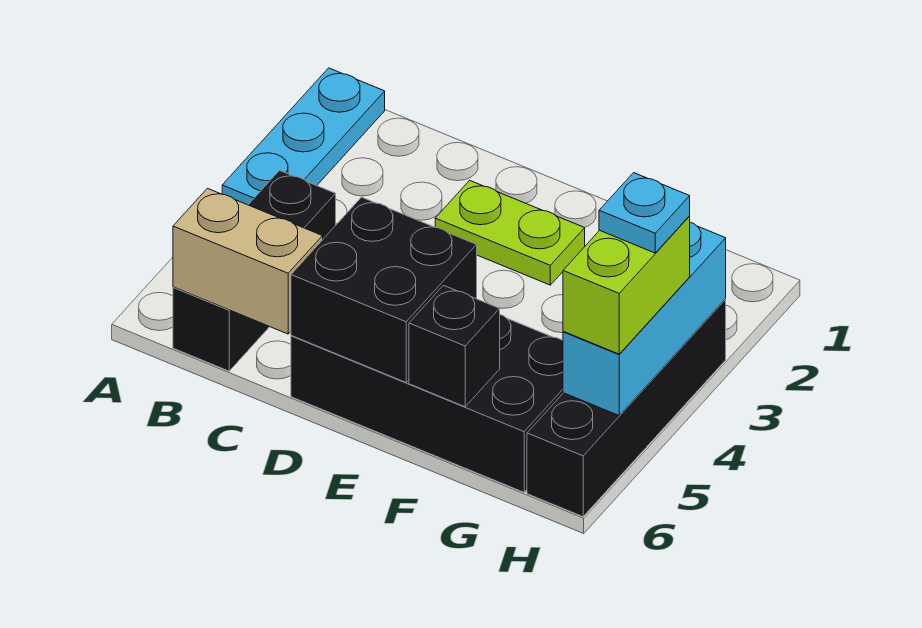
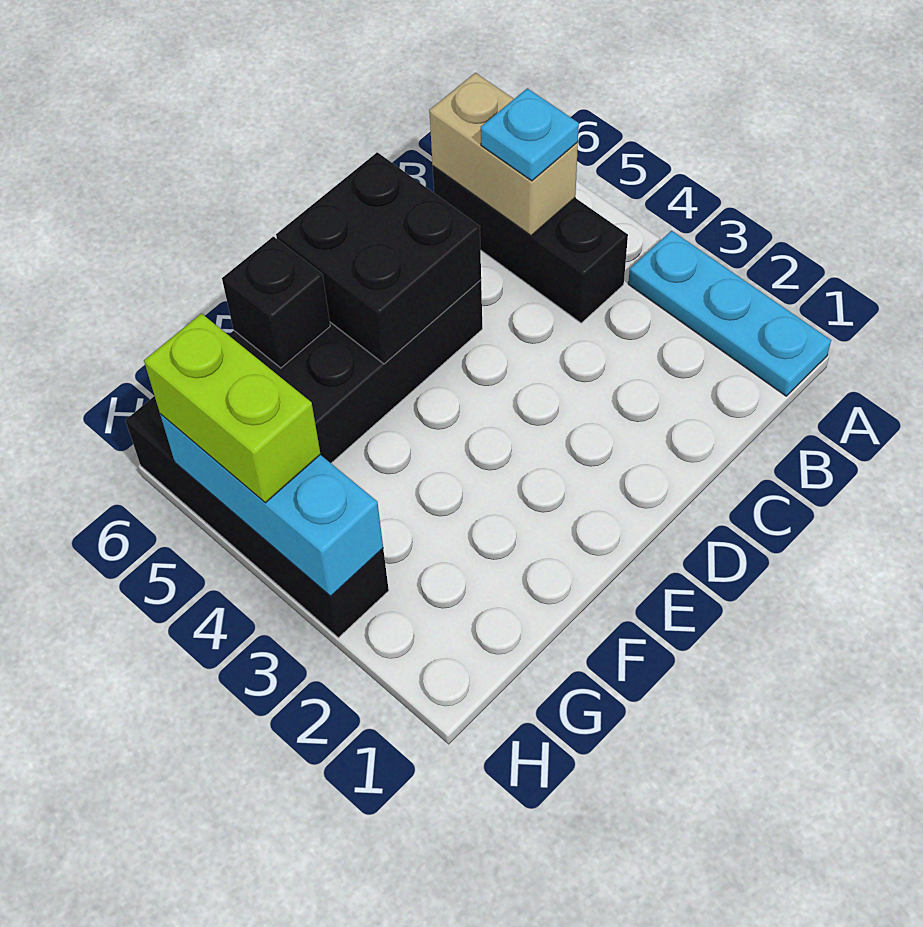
tan 1x2 brick [173,188,323,334] -> tan 1x2 brick turned to [429,73,578,235]
lime 1x2 plate [435,180,585,285] -> none
cyan 1x1 plate [599,173,690,253] -> cyan 1x1 plate moved to [481,88,579,181]

